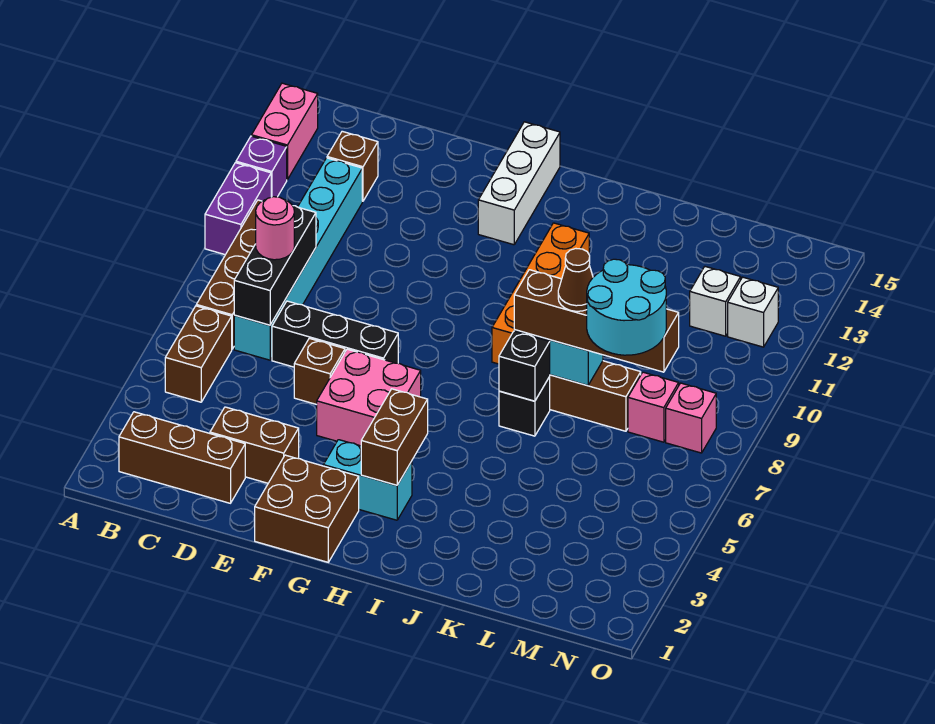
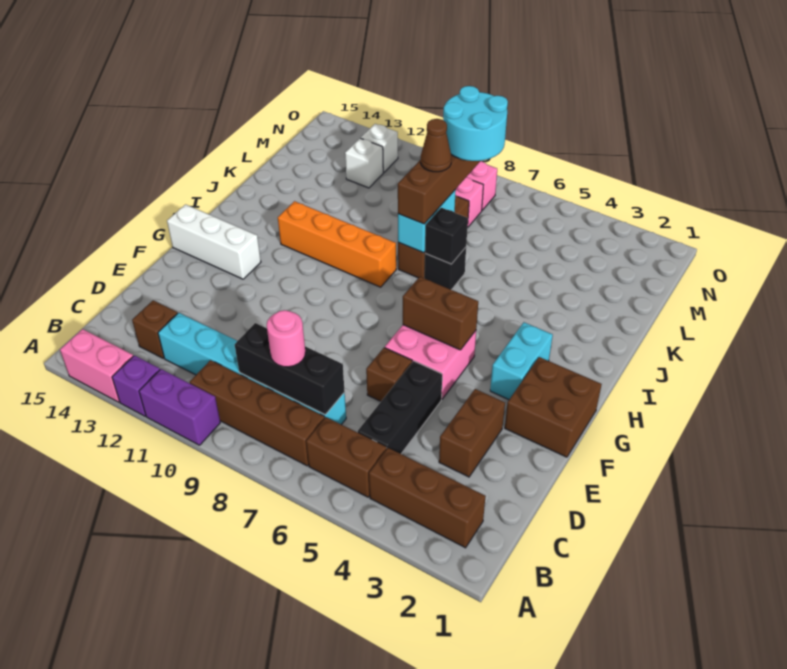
brown 1x3 brick [119,412,245,503] -> brown 1x3 brick turned to [369,448,486,548]
black 1x3 brick [272,301,398,367] -> black 1x3 brick moved to [358,361,442,454]
brown 1x2 brick [361,389,428,485] -> brown 1x2 brick moved to [403,277,478,350]

